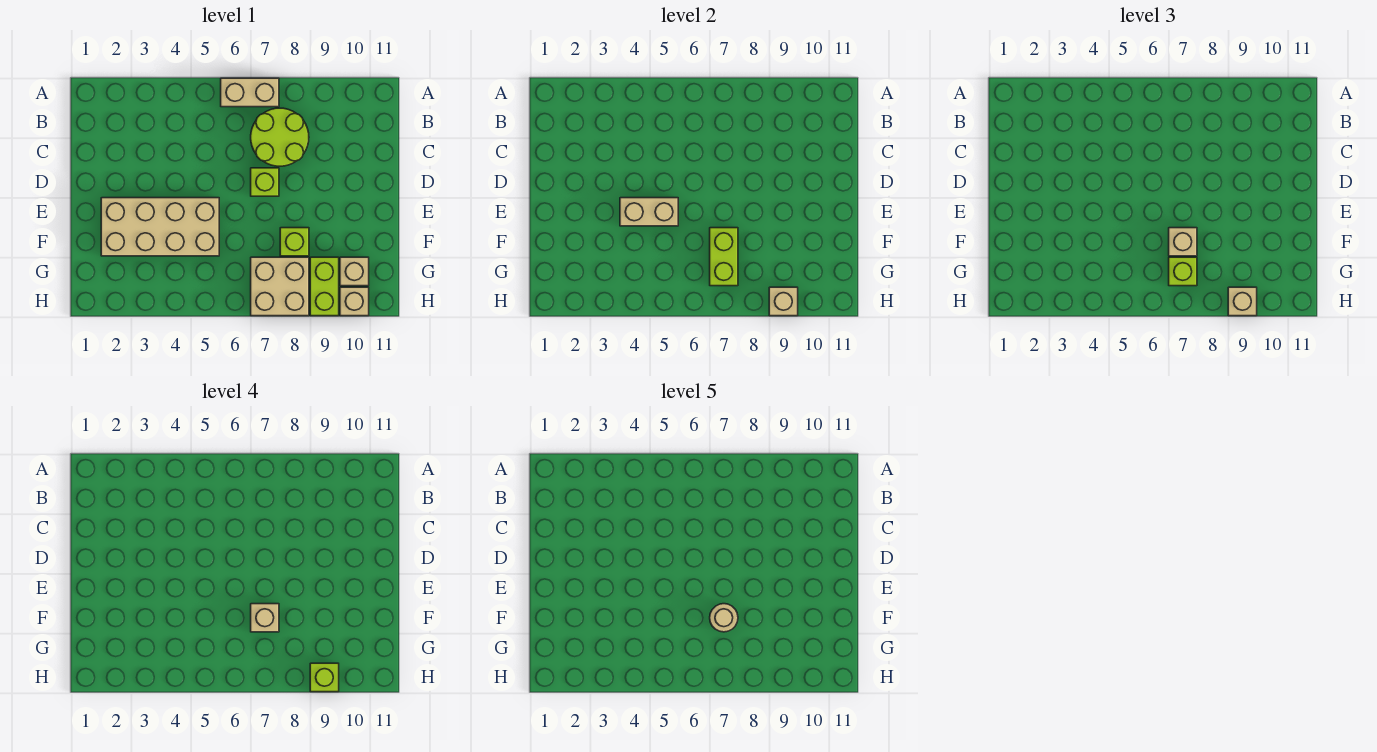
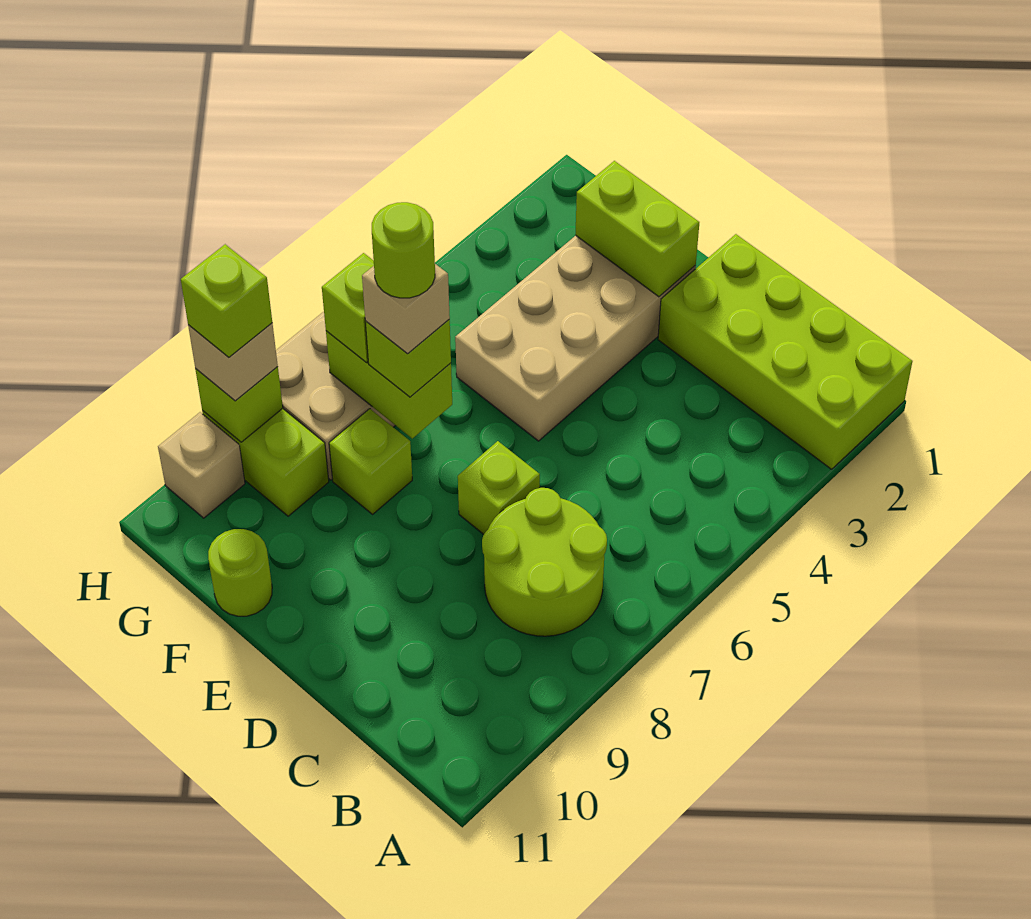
none -> lime 2x4 brick [658,234,913,469]
tan 1x2 brick [221,78,279,107] -> none
none -> lime 1x2 brick [575,161,699,297]
tan 1x2 brick [620,198,678,226] -> none
tan 1x1 brick [1169,228,1197,256] -> lime 1x1 brick [365,320,451,397]
tan 1x1 round brick [710,604,738,632] -> lime 1x1 round brick [372,202,435,298]
none -> lime 1x1 round brick [208,529,272,616]
tan 1x1 brick [340,257,369,286] -> none
tan 1x1 brick [769,287,798,316] -> lime 1x1 brick [195,367,283,442]

